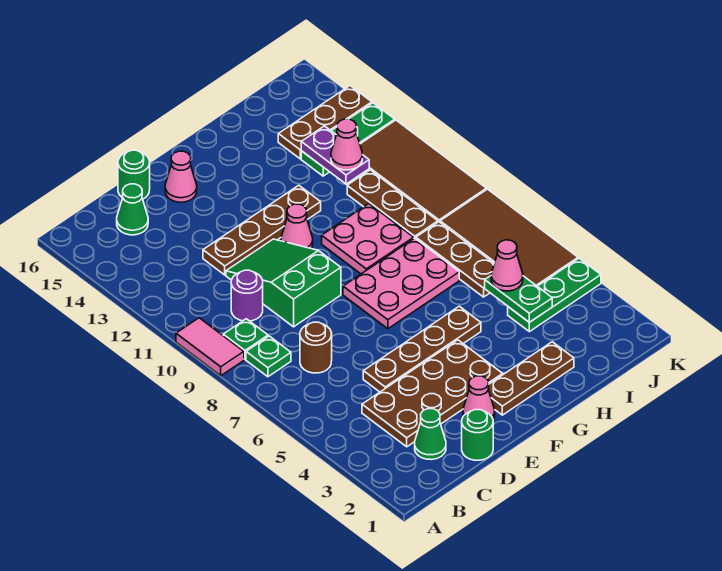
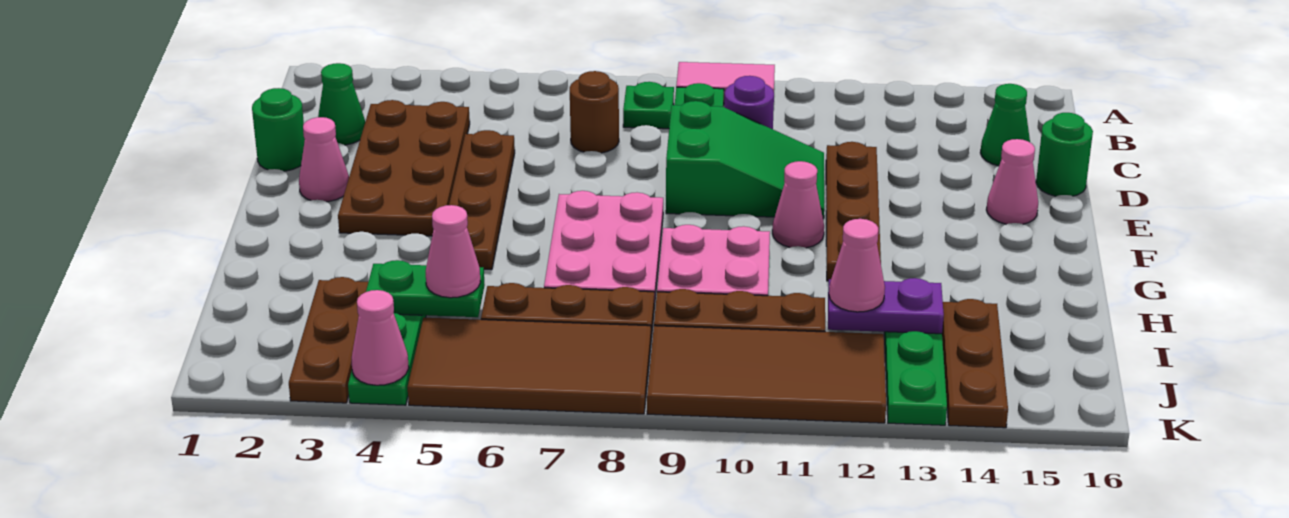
brown 1x3 plate [488,342,574,415] -> brown 1x3 plate moved to [289,277,368,403]
none -> pink 1x1 cone [352,290,409,385]

